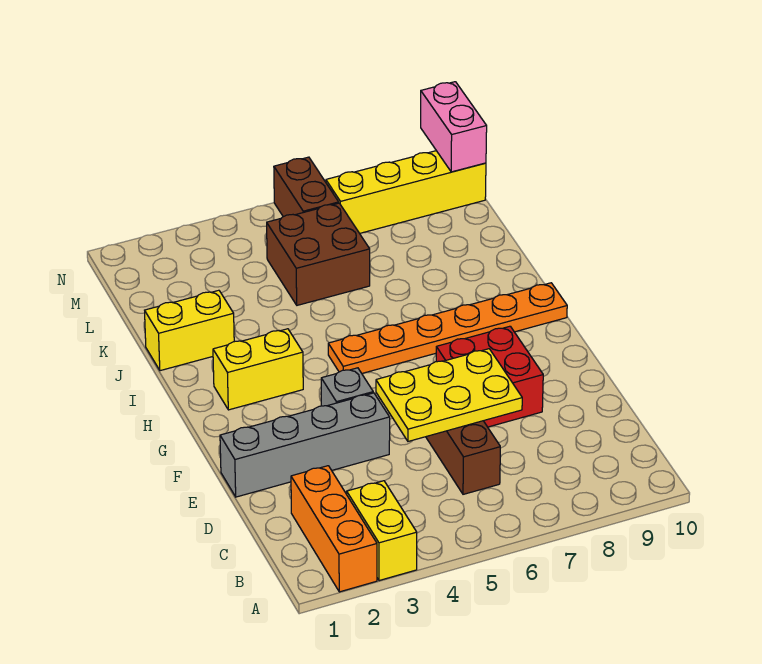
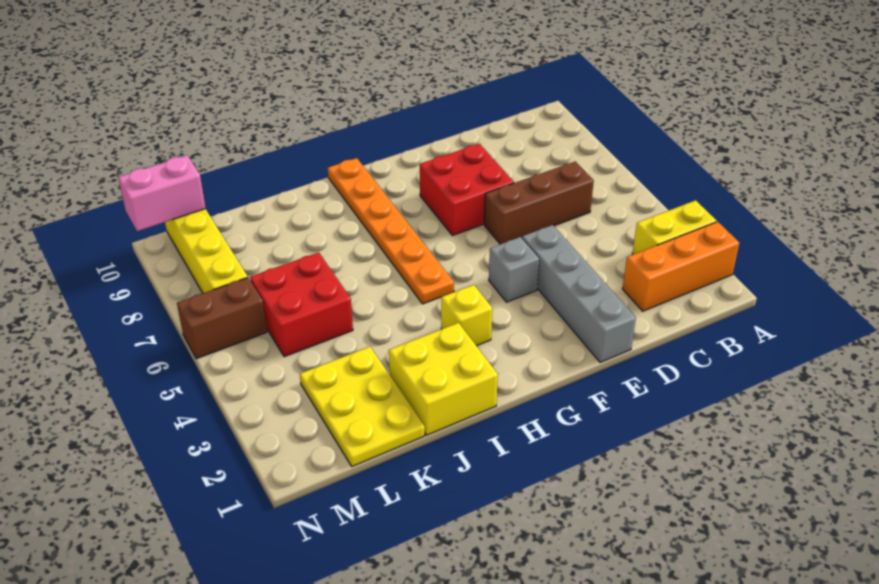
yellow 2x3 plate [376,349,522,441] -> yellow 2x3 plate moved to [300,347,425,466]
yellow 1x2 brick [213,329,303,410] -> yellow 1x1 brick [441,285,492,346]
yellow 1x2 brick [145,290,234,371] -> yellow 2x2 brick [389,323,498,435]
brown 2x2 brick [267,203,370,305] -> red 2x2 brick [250,252,353,357]

